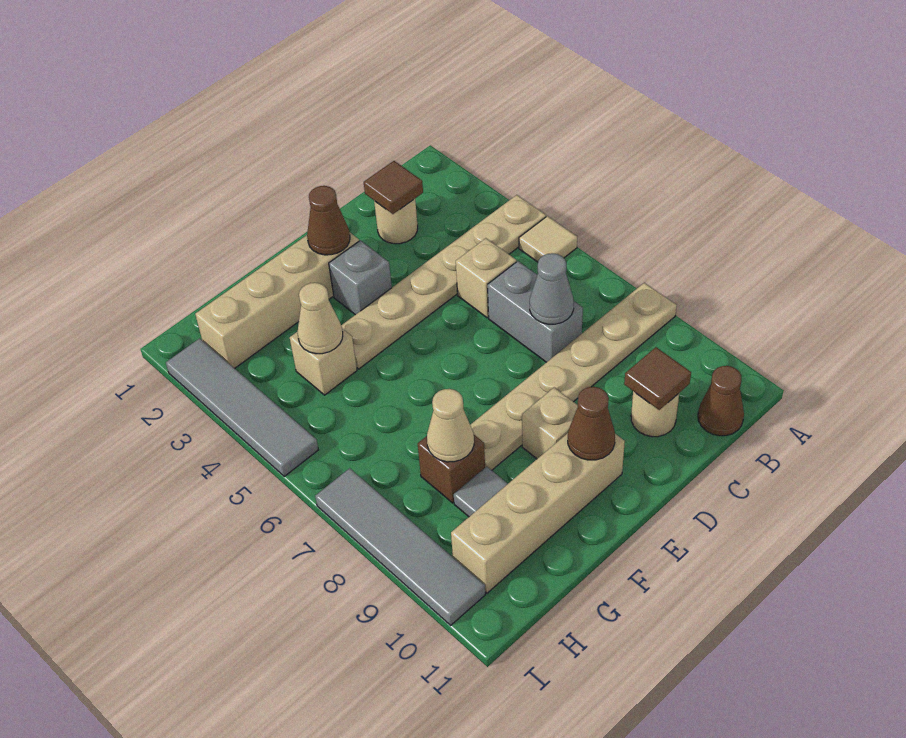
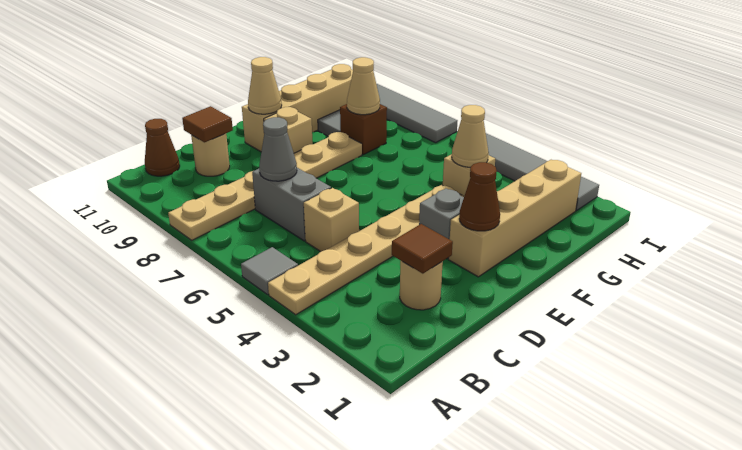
tan 1x1 tile [519,216,577,262] -> grey 1x1 tile [241,247,298,295]
brown 1x1 cone [568,387,615,460] -> tan 1x1 cone [248,57,282,114]

